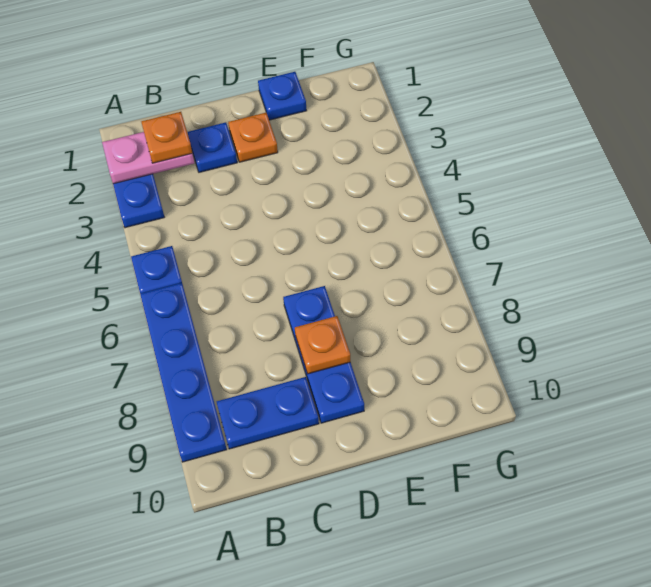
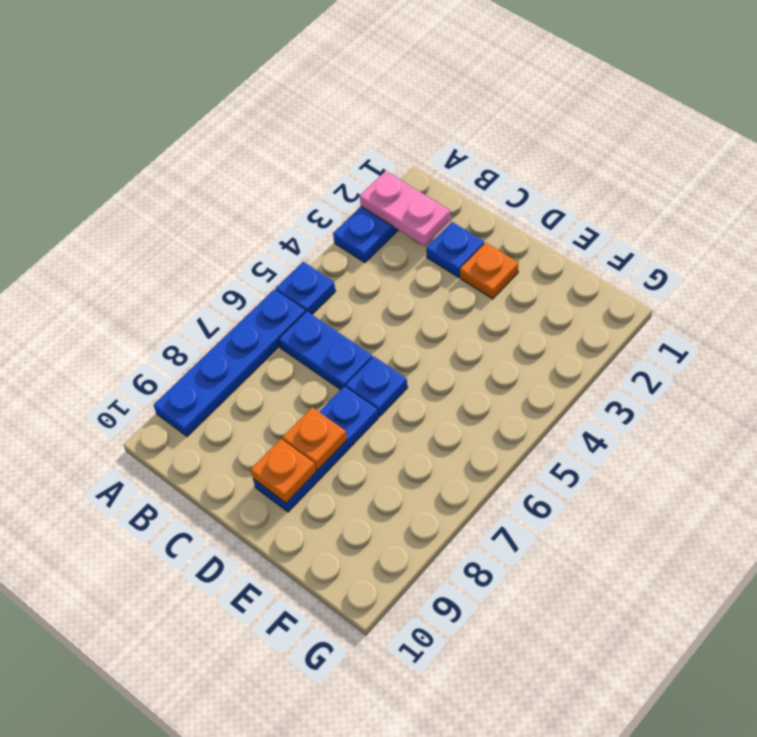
orange 1x1 plate [141,112,192,163] -> orange 1x1 plate moved to [251,439,316,503]
blue 1x2 plate [217,377,319,449] -> blue 1x2 plate moved to [279,311,372,390]
blue 1x1 plate [258,72,307,120] -> blue 1x1 plate moved to [346,356,408,416]

